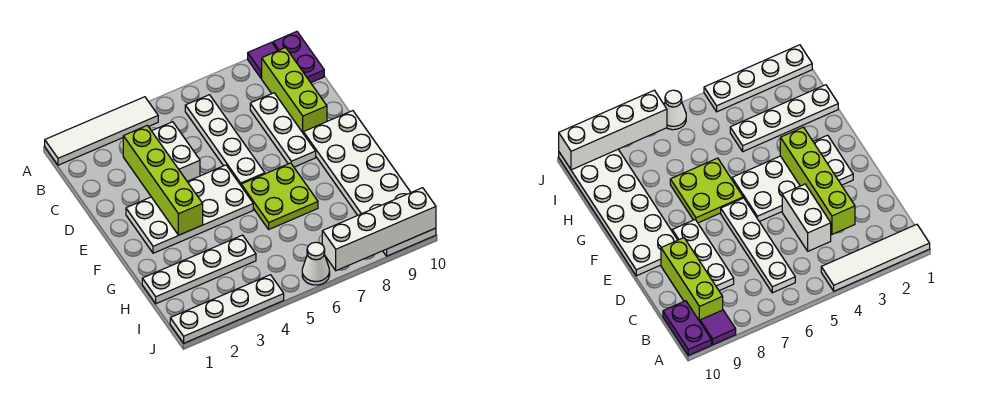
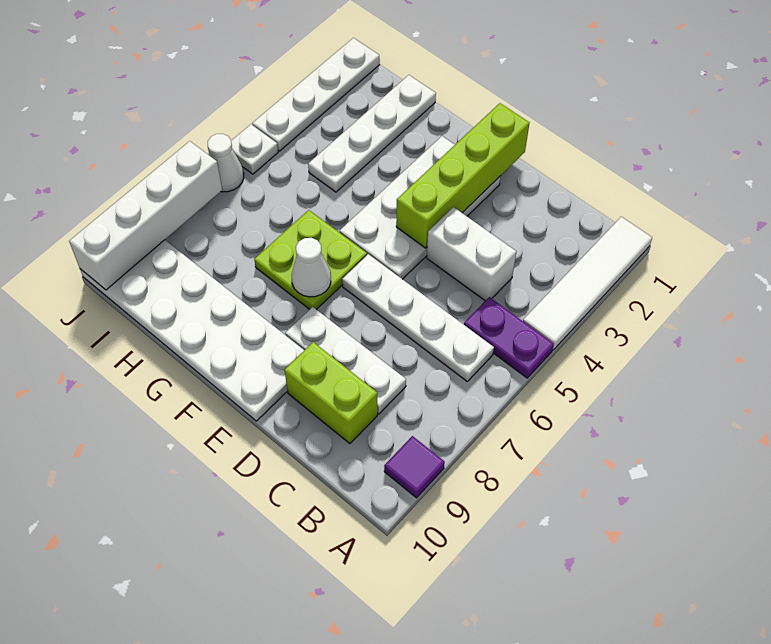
purple 1x2 plate [273,32,324,83] -> purple 1x2 plate moved to [464,297,554,378]
lime 1x3 brick [262,48,327,132] -> lime 1x2 brick [285,342,378,444]
lime 1x4 brick [123,125,203,235] -> lime 1x4 brick turned to [396,103,529,248]
none -> white 1x1 cone [292,238,331,297]
none -> white 1x1 plate [231,124,278,174]

